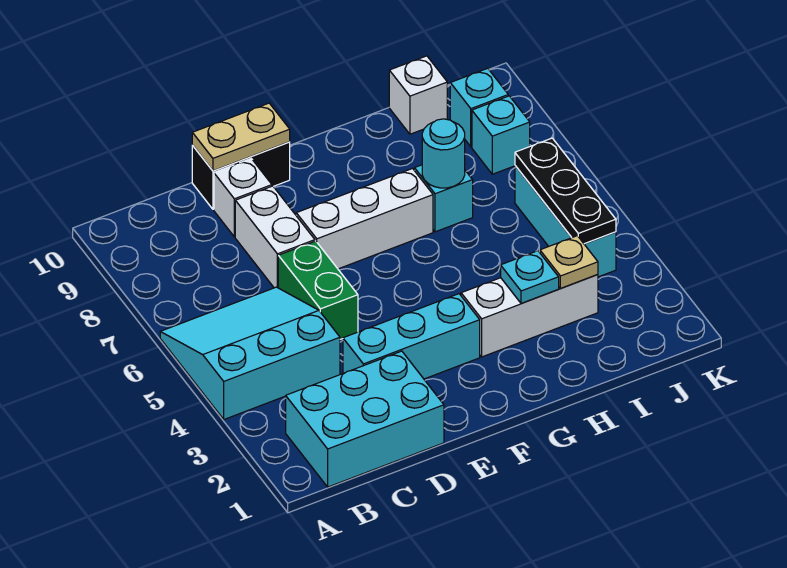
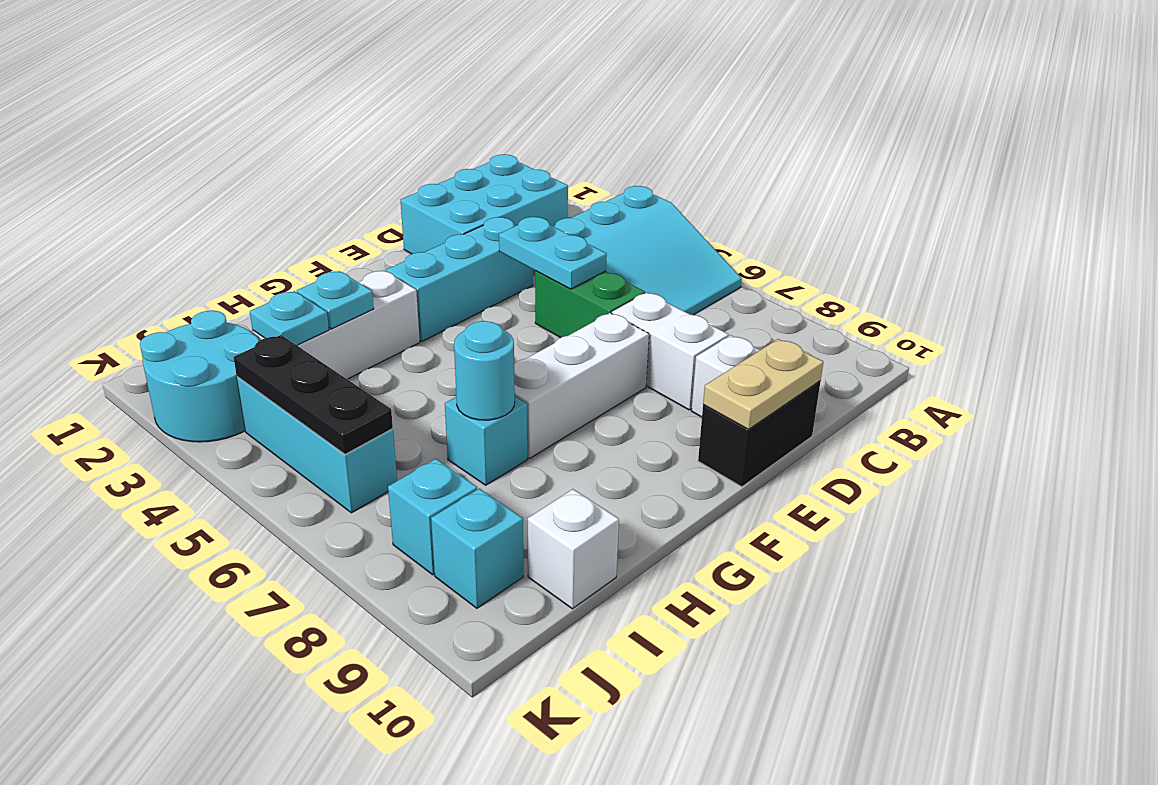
none -> cyan 1x2 plate [499,217,607,289]
tan 1x1 plate [540,236,598,288] -> cyan 1x1 plate [250,291,329,345]
none -> cyan 2x2 round brick [140,311,259,442]

